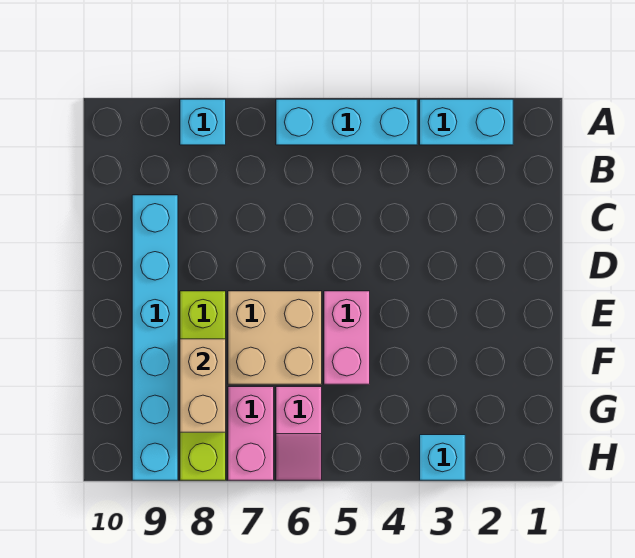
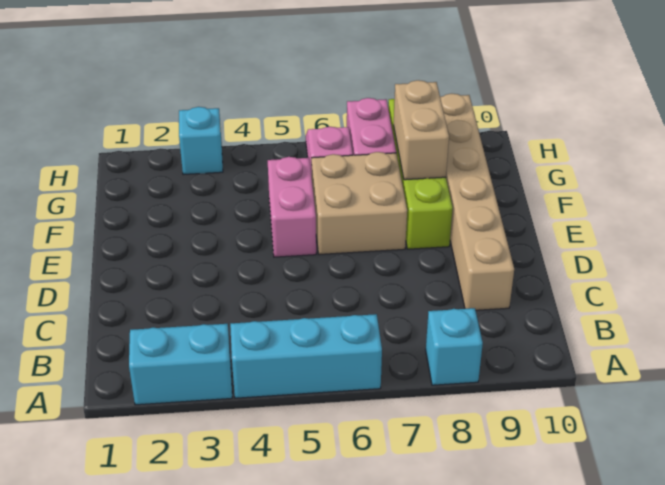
cyan 1x6 brick [132,195,178,480] -> tan 1x6 brick [440,94,514,310]

